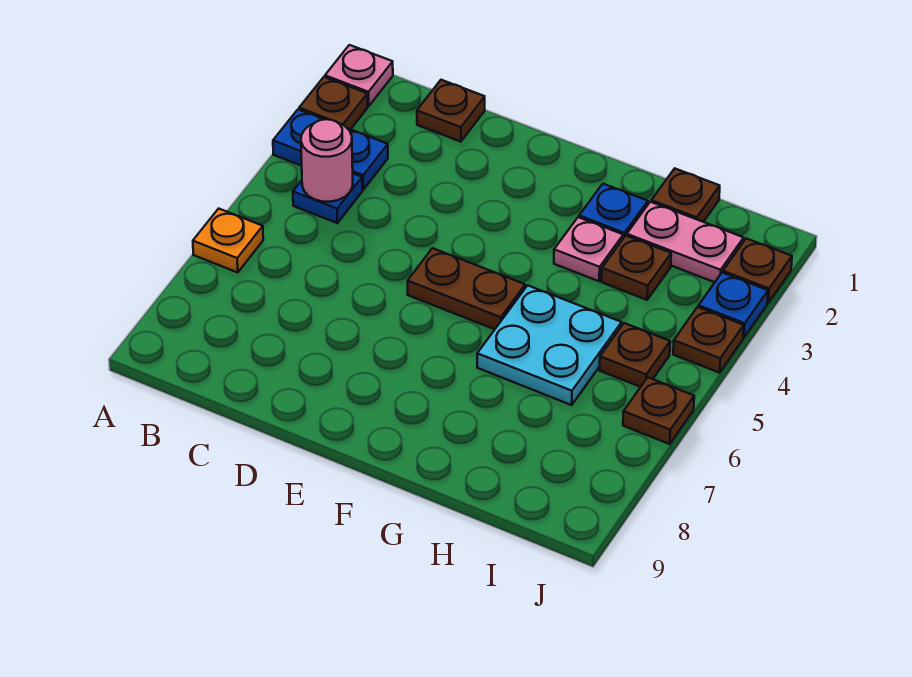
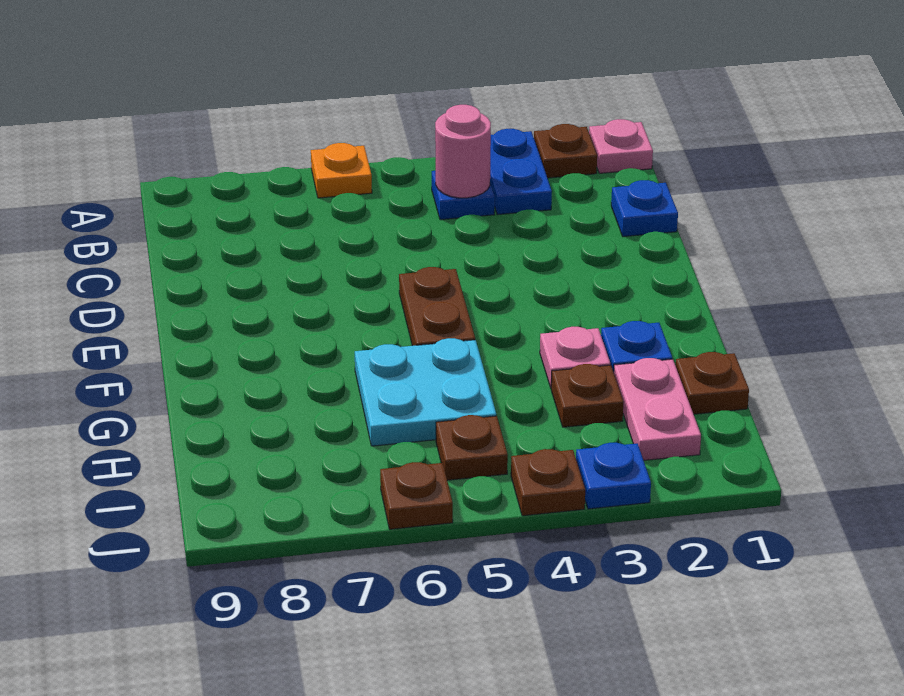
brown 1x1 plate [417,80,485,142] -> blue 1x1 plate [611,180,678,237]
brown 1x1 plate [723,238,792,303] -> none

